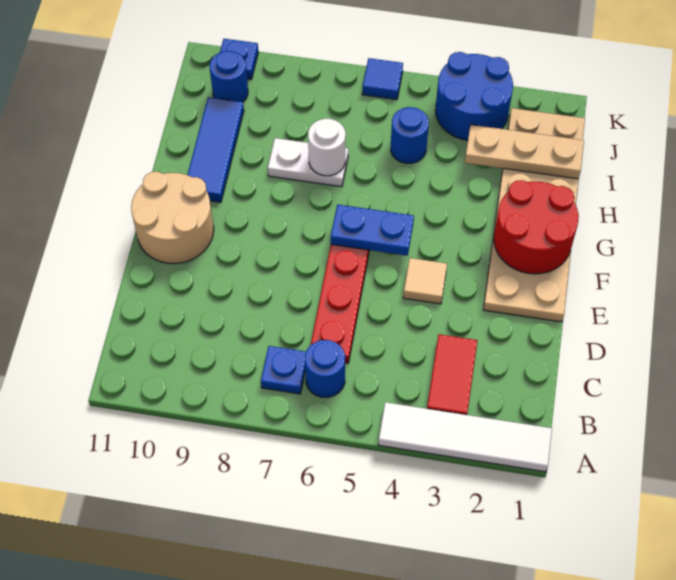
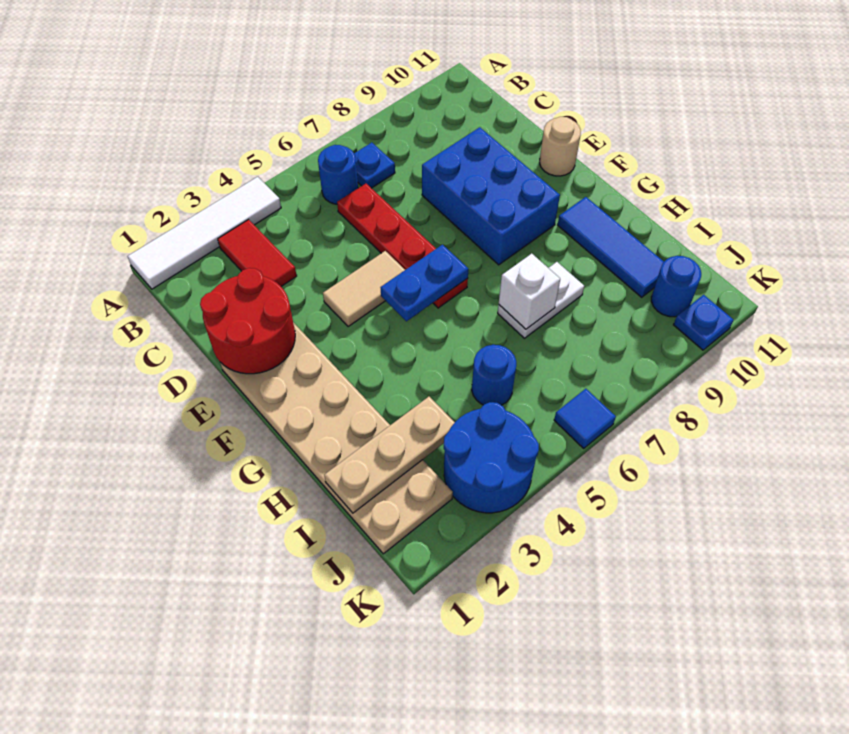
none -> blue 2x3 brick [422,127,560,265]
tan 1x1 tile [403,258,447,304] -> tan 1x2 tile [323,251,405,327]
tan 2x2 round brick [131,171,214,264] -> tan 1x1 round brick [540,117,581,176]
red 2x2 round brick [494,180,579,274] -> red 2x2 round brick moved to [200,268,295,374]
white 1x1 round brick [308,119,346,176] -> white 1x1 brick [499,254,560,329]

